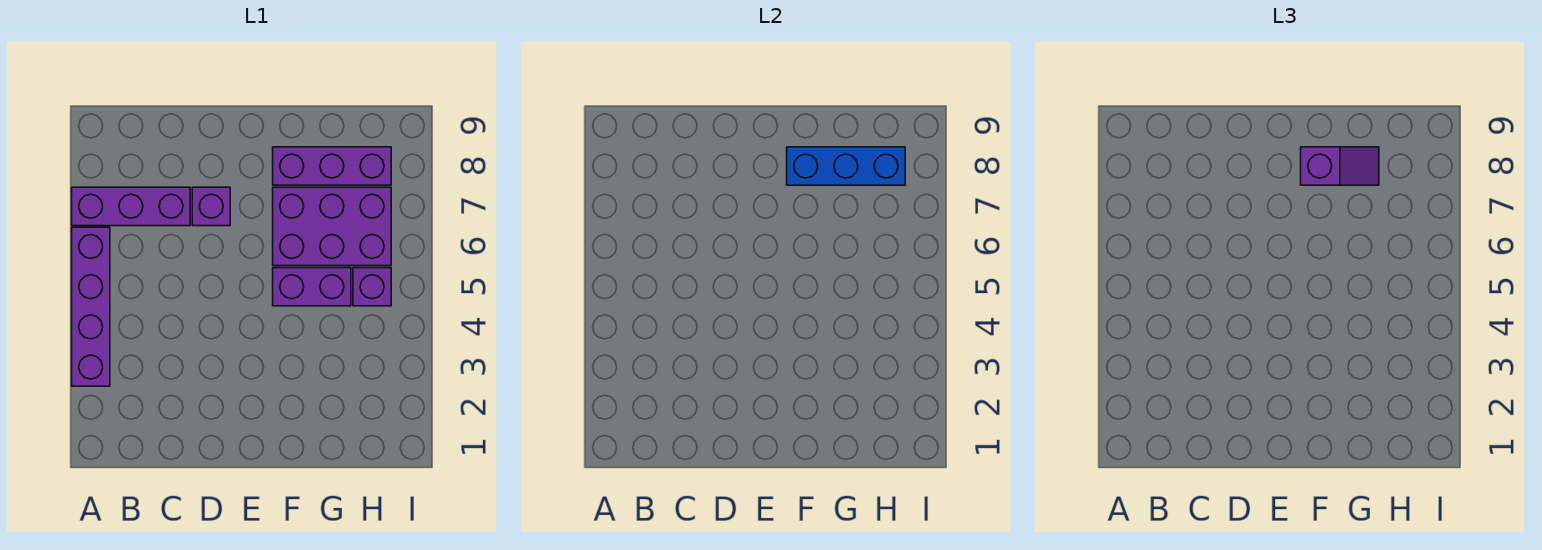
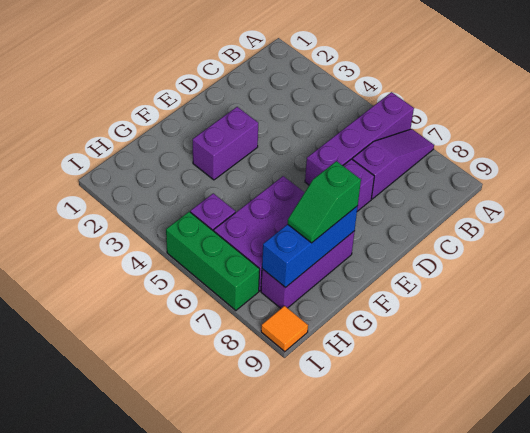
purple 1x4 brick [72,227,110,386] -> purple 1x4 brick turned to [305,92,414,185]
purple 1x3 brick [72,187,190,226] -> purple 1x3 slope [352,129,434,199]
purple 1x2 brick [273,268,351,306] -> purple 1x2 brick moved to [193,107,258,180]
purple 1x2 slope [1301,147,1379,185] -> green 1x2 slope [288,161,361,243]
none -> green 1x3 brick [166,212,260,311]
none -> orange 1x1 tile [261,306,308,352]

